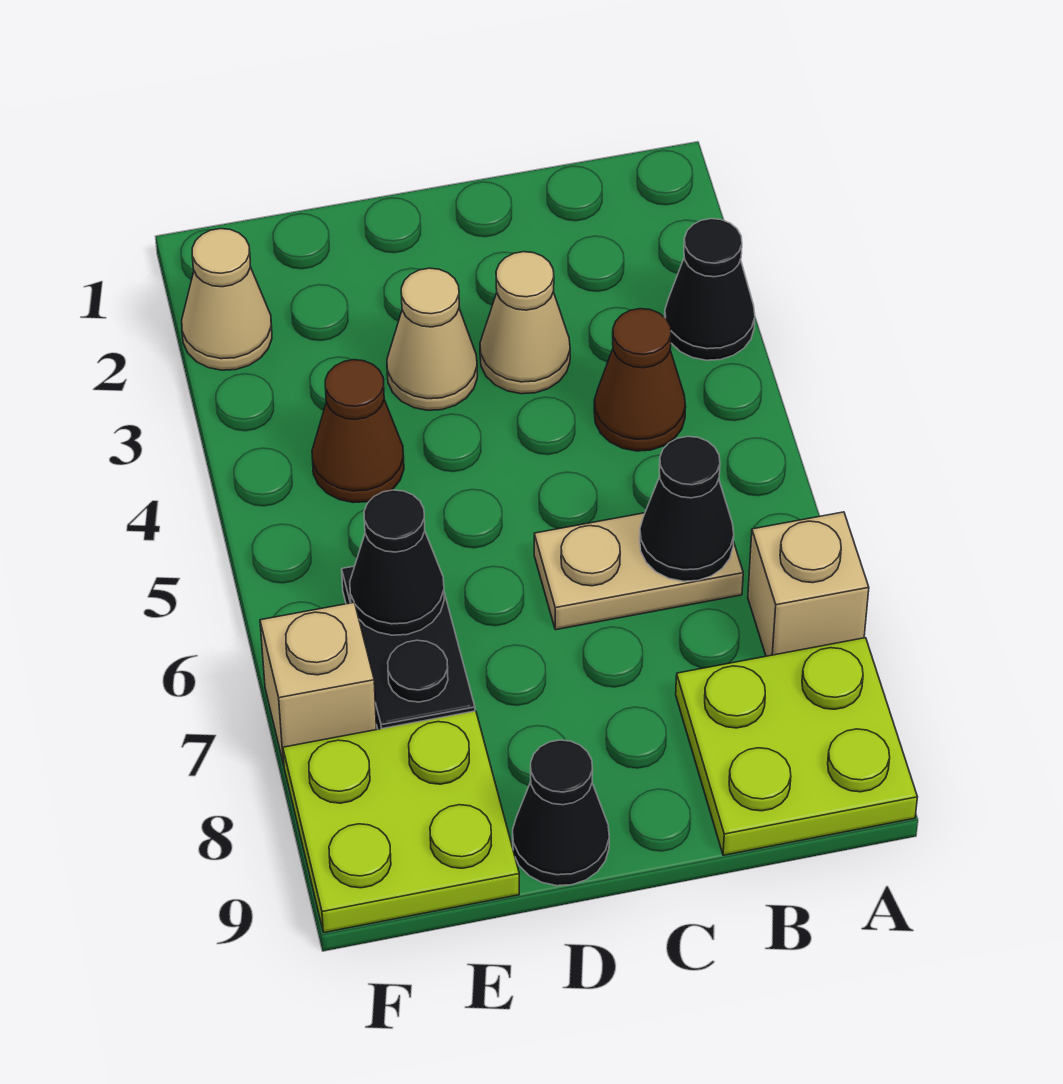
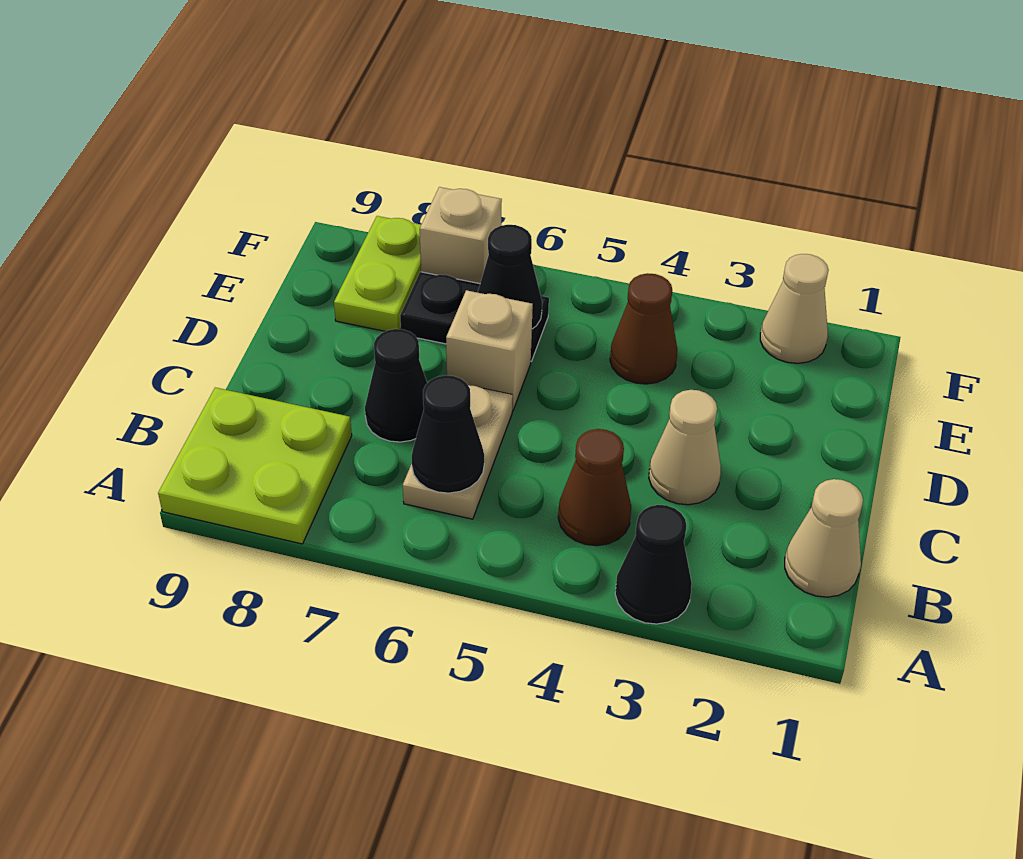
tan 1x1 brick [748,512,869,656] -> tan 1x1 brick moved to [446,290,533,411]
tan 1x1 cone [387,268,477,410] -> tan 1x1 cone moved to [785,479,863,597]
black 1x1 cone [513,740,609,886] -> black 1x1 cone moved to [365,329,427,442]
lime 2x2 plate [283,711,519,933] -> lime 1x2 plate [334,216,421,331]

